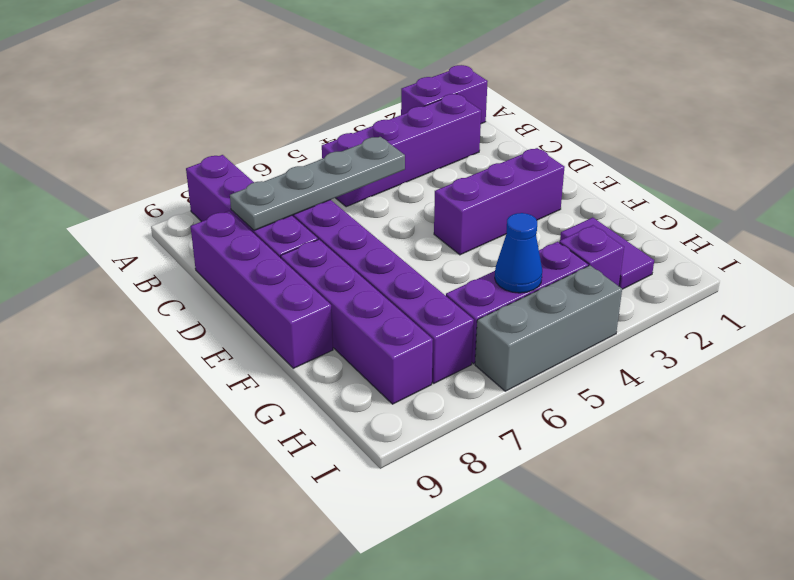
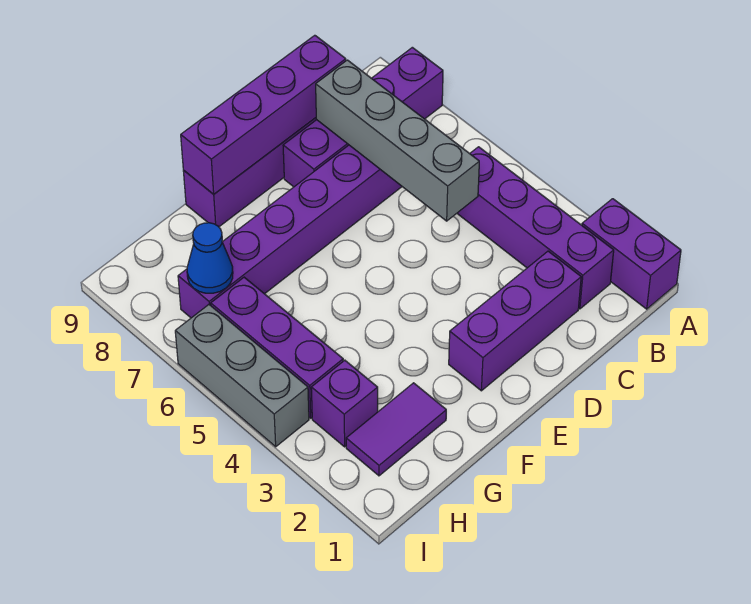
grey 1x4 plate [230,137,405,231] -> grey 1x4 brick [316,60,479,221]
purple 1x3 brick [434,148,565,255] -> purple 1x3 brick turned to [449,251,581,391]
purple 1x4 brick [281,240,433,404] -> purple 1x4 brick moved to [181,35,346,194]
blue 1x1 cone [495,213,542,293] -> blue 1x1 cone moved to [187,223,233,293]

